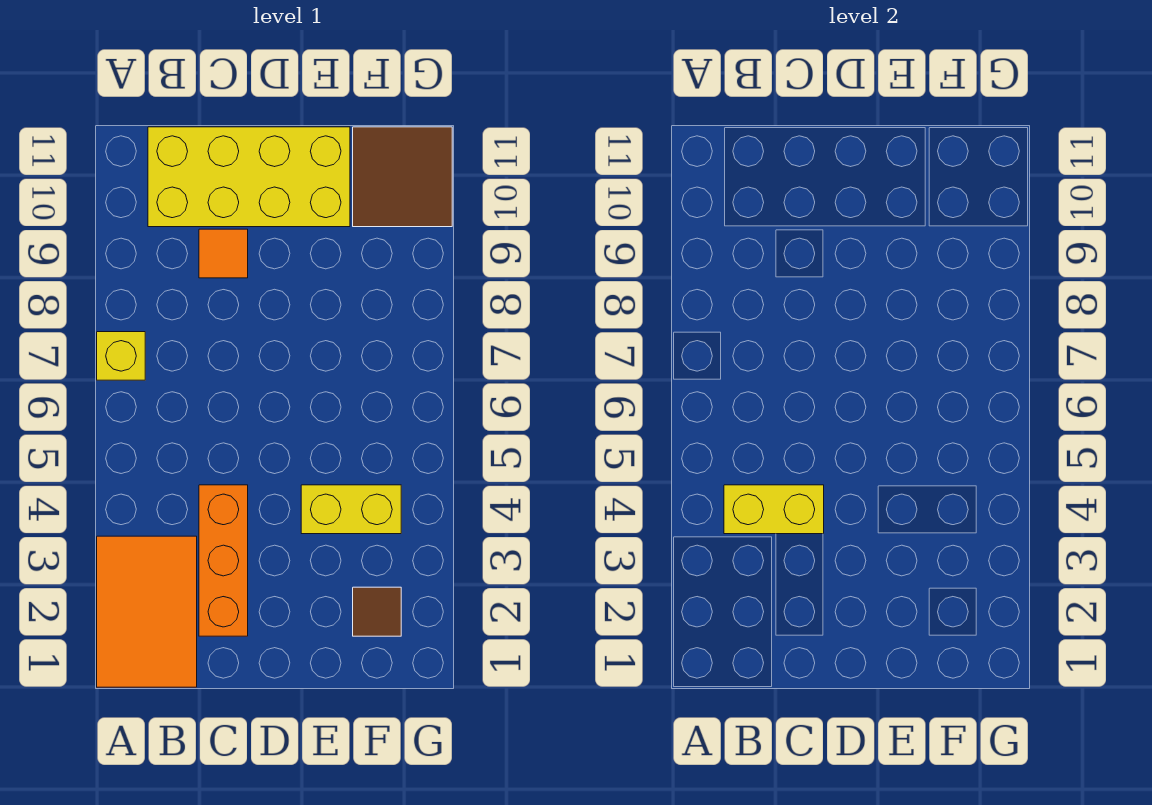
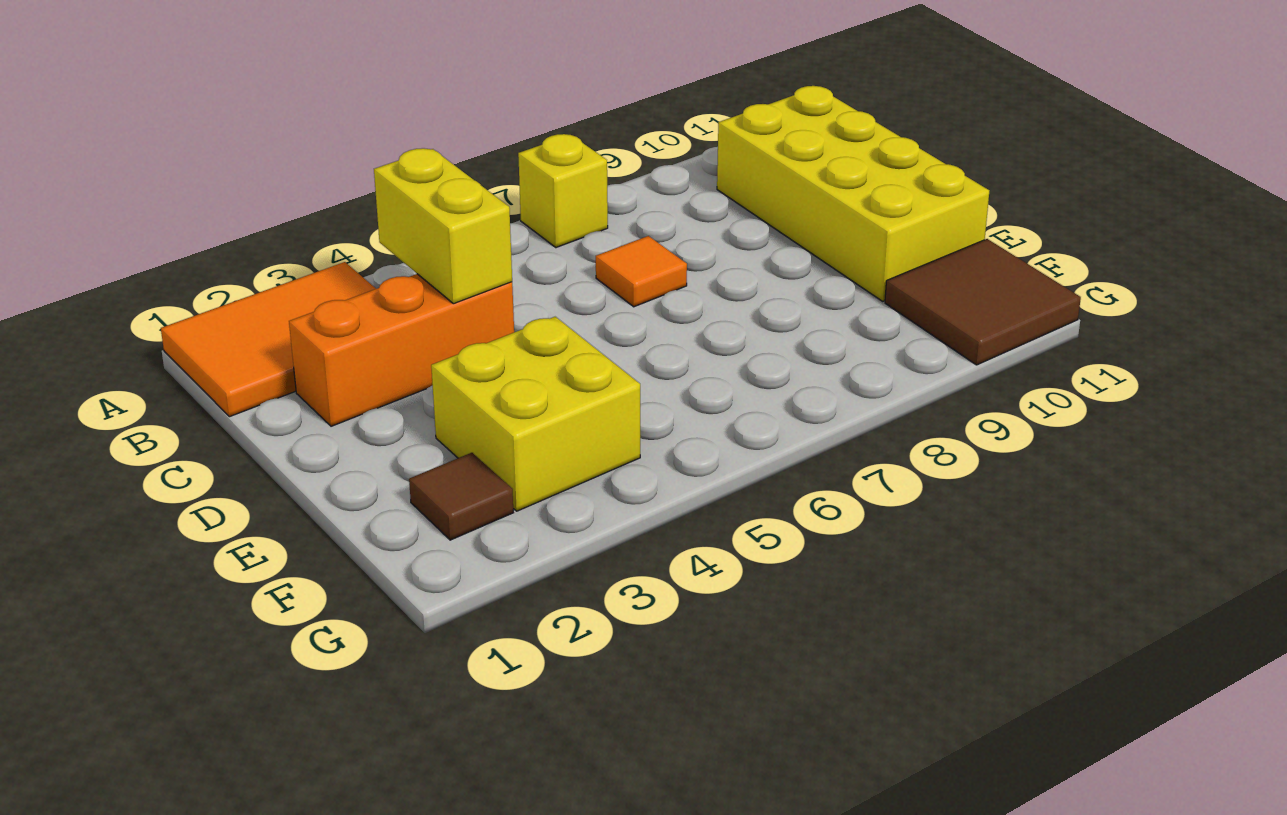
orange 1x1 tile [199,229,248,278] -> orange 1x1 tile moved to [596,236,687,307]
yellow 1x2 brick [301,485,401,534] -> yellow 2x2 brick [431,317,640,511]

